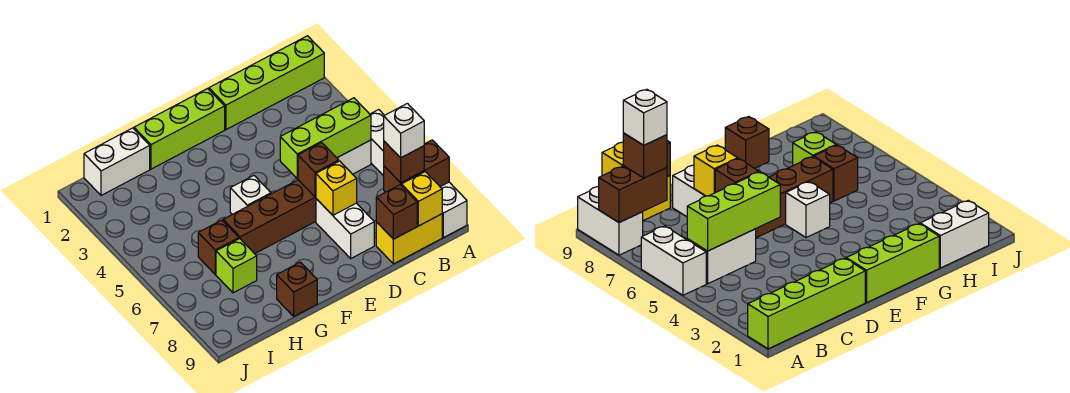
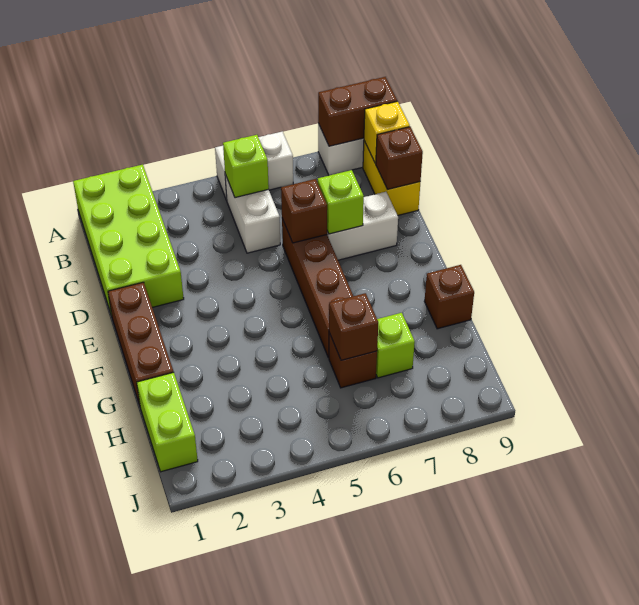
lime 1x4 brick [209,36,324,130] -> lime 2x4 brick [73,165,184,316]
brown 1x2 brick [384,140,449,192] -> brown 1x2 brick turned to [318,77,397,146]
lime 1x3 brick [280,98,371,178] -> lime 1x1 brick [223,135,269,198]
brown 1x1 brick [384,141,424,183] -> brown 1x1 brick moved to [329,293,378,360]
white 1x1 brick [384,103,424,158] -> none
yellow 1x1 brick [316,161,357,215] -> lime 1x1 brick [318,170,364,234]
lime 1x3 brick [134,89,225,169] -> brown 1x3 brick [108,282,173,405]
white 1x1 brick [230,176,271,214] -> none
white 1x2 brick [84,128,150,195] -> lime 1x2 brick [137,372,198,472]

